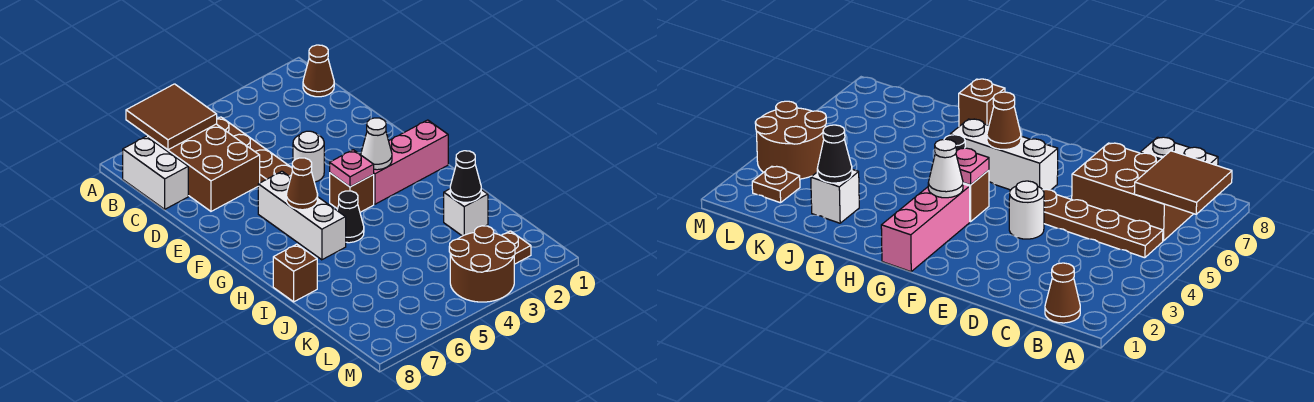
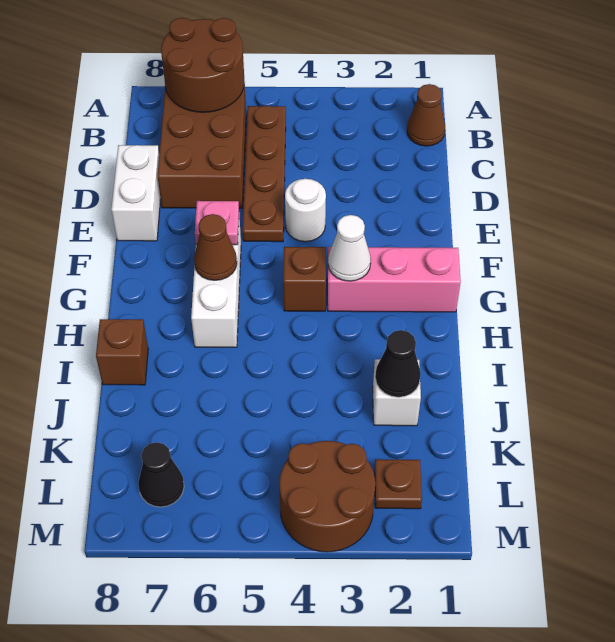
brown 2x2 tile [126,84,217,150] -> brown 2x2 round brick [161,18,245,112]
white 1x2 brick [123,136,188,209] -> white 1x2 brick moved to [111,145,161,241]
pink 1x1 plate [330,150,374,187] -> pink 1x1 plate moved to [195,201,239,245]
black 1x1 cone [337,191,364,243] -> black 1x1 cone moved to [138,442,184,507]

